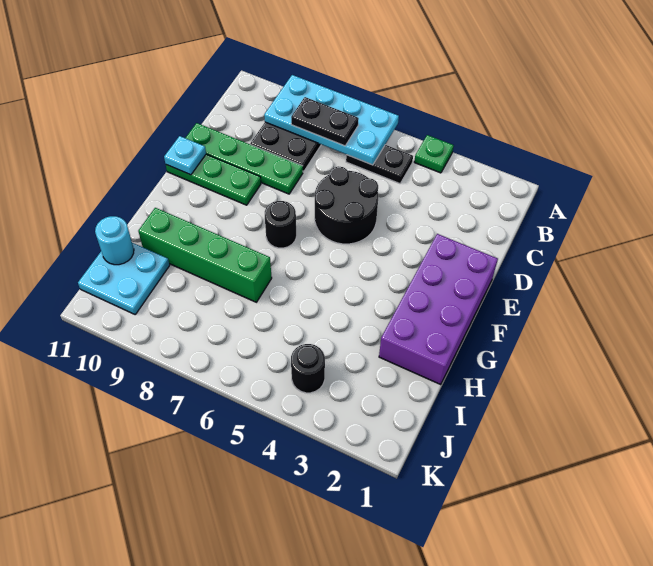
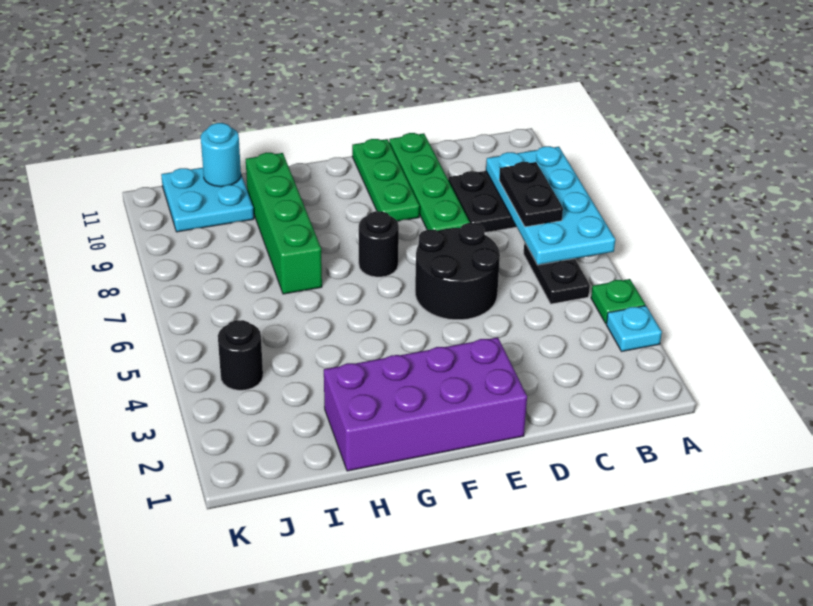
cyan 1x1 plate [164,136,206,175] -> cyan 1x1 plate moved to [606,306,662,352]

